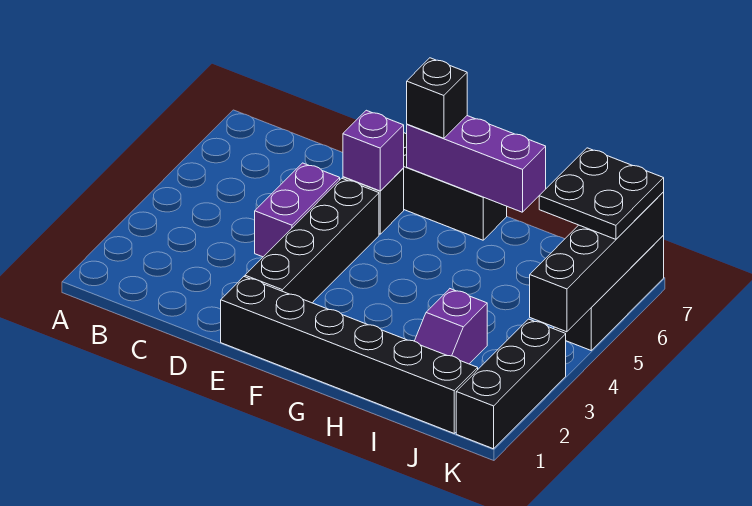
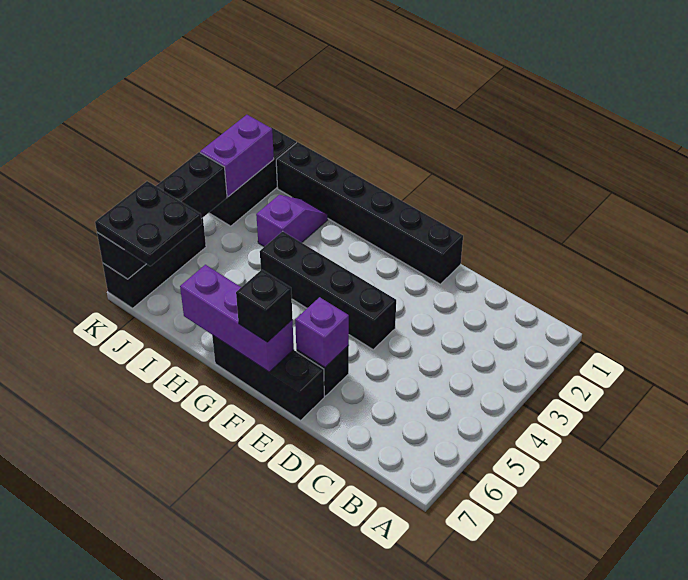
purple 1x2 brick [255,163,340,257] -> purple 1x2 brick moved to [200,115,274,197]
black 1x4 brick [245,178,379,303] -> black 1x4 brick turned to [260,231,396,349]

